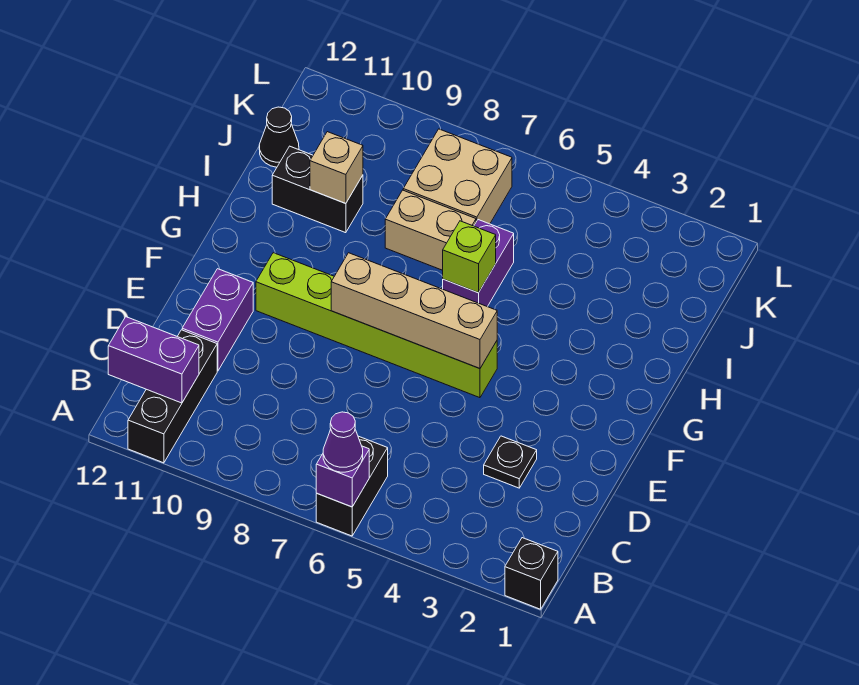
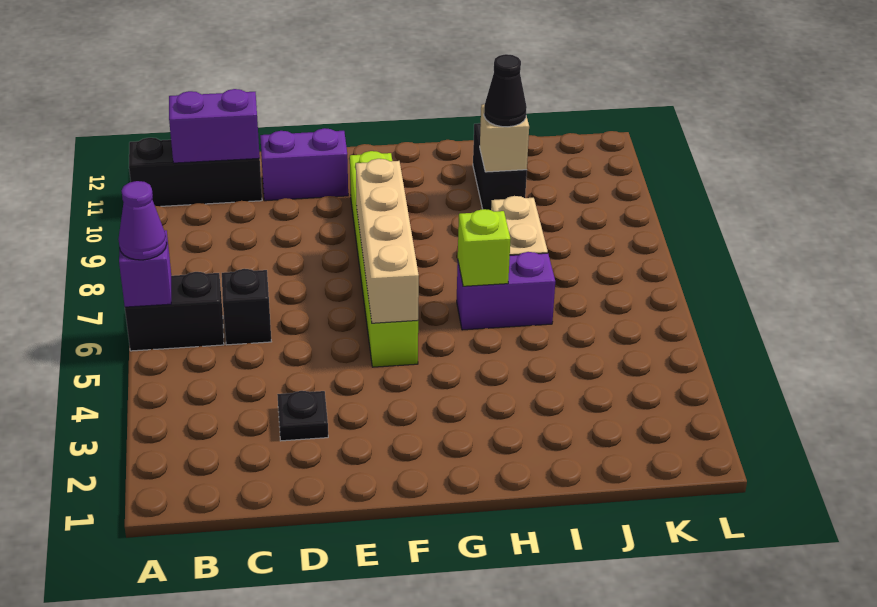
black 1x1 brick [505,538,558,609] -> black 1x1 brick moved to [222,269,271,345]
purple 1x2 brick [108,317,199,403] -> purple 1x2 brick turned to [169,89,260,163]
tan 2x2 brick [403,129,512,224] -> none
black 1x1 cone [259,107,299,167] -> black 1x1 cone moved to [484,54,527,127]

